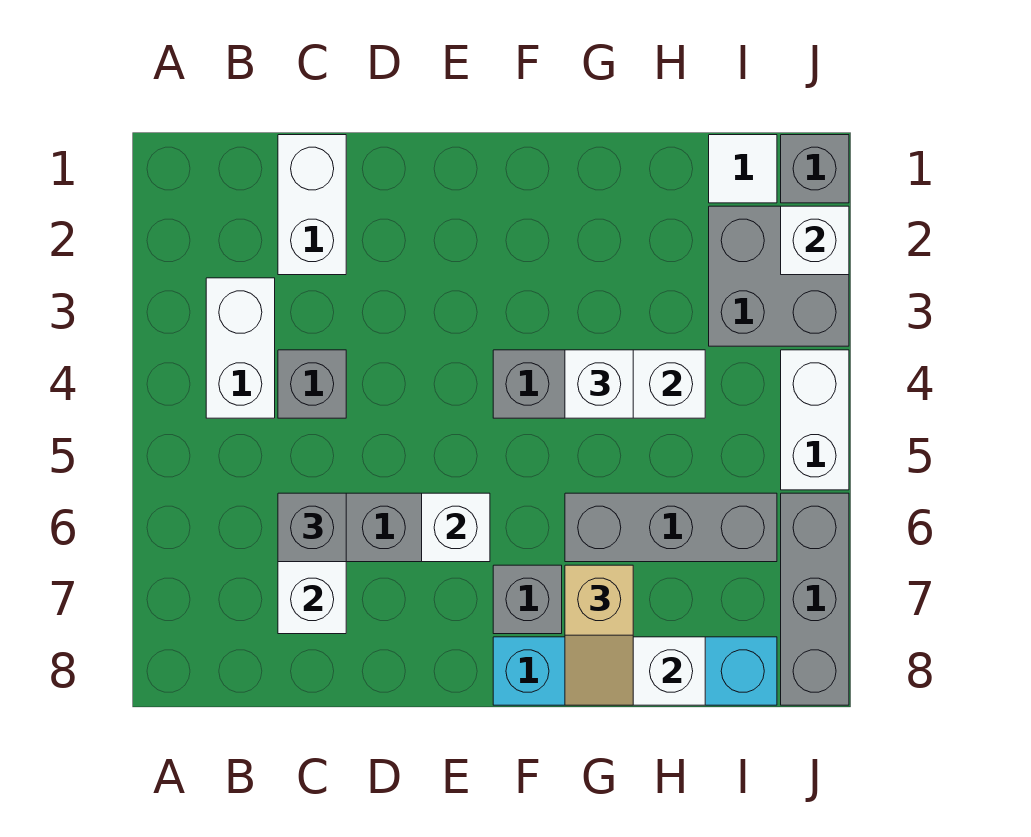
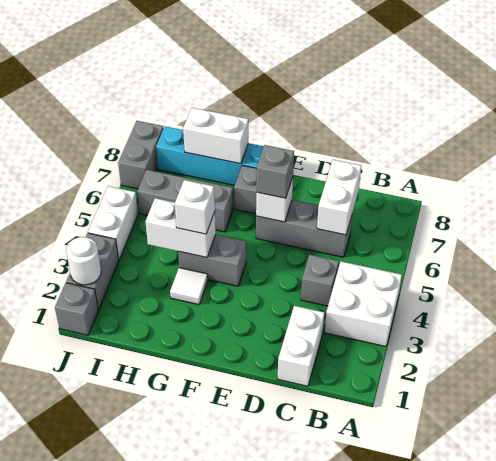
white 1x2 brick [206,278,275,418] -> white 2x2 brick [325,261,402,347]
grey 1x1 brick [278,493,346,562] -> grey 1x1 brick moved to [256,145,294,198]
tan 1x2 slope [565,565,633,705] -> none
white 1x1 tile [709,135,777,203] -> white 1x1 tile moved to [170,268,208,305]
grey 2x2 brick [709,206,849,346] -> grey 1x2 brick [66,233,119,310]
white 1x1 brick [781,206,849,275] -> white 1x1 round brick [66,237,101,285]
grey 1x3 brick [781,493,849,705] -> grey 1x2 brick [118,121,163,189]

